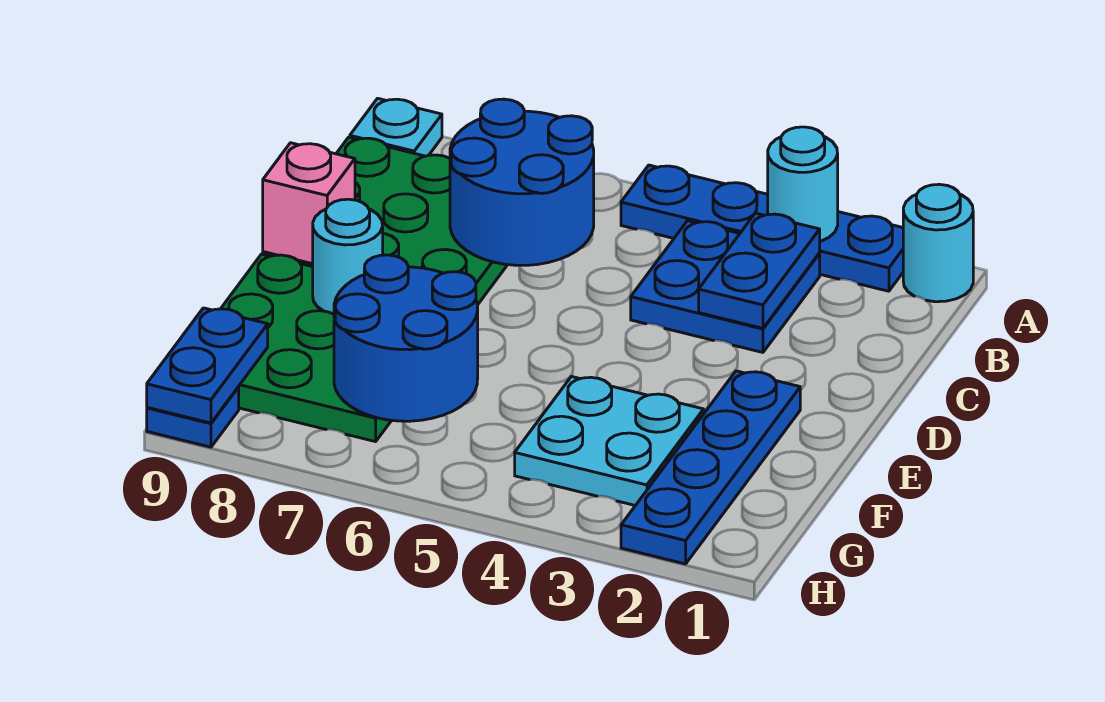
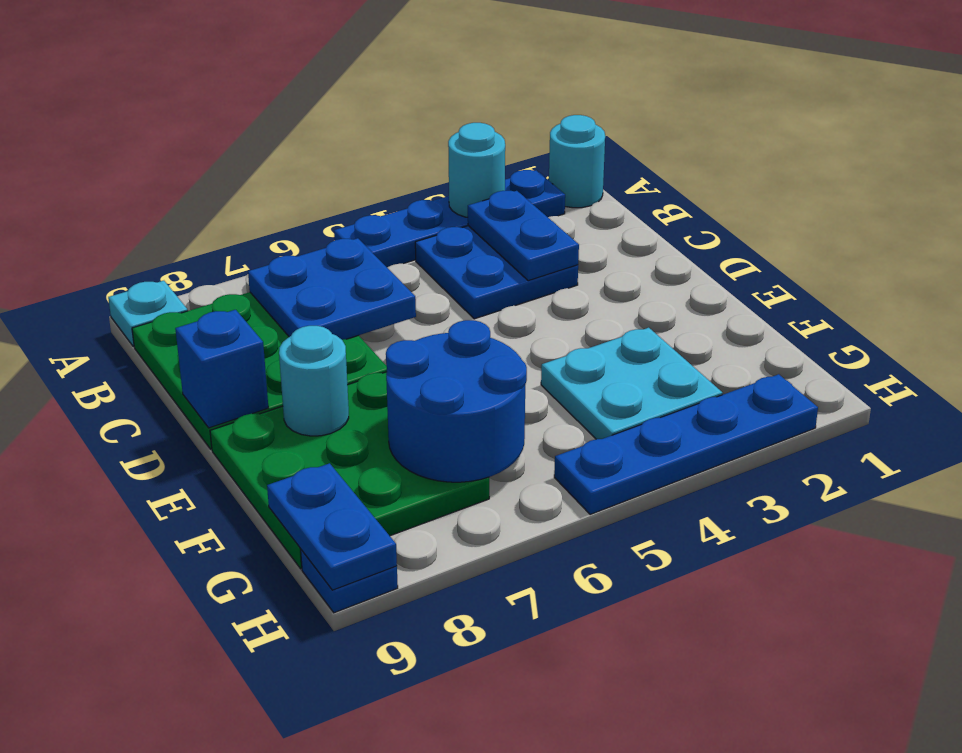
blue 2x2 round brick [450,99,594,265] -> blue 2x2 plate [248,238,416,340]
pink 1x1 brick [263,143,355,264] -> blue 1x1 brick [175,310,268,428]
blue 1x4 plate [621,371,800,564] -> blue 1x4 plate turned to [554,374,818,515]

